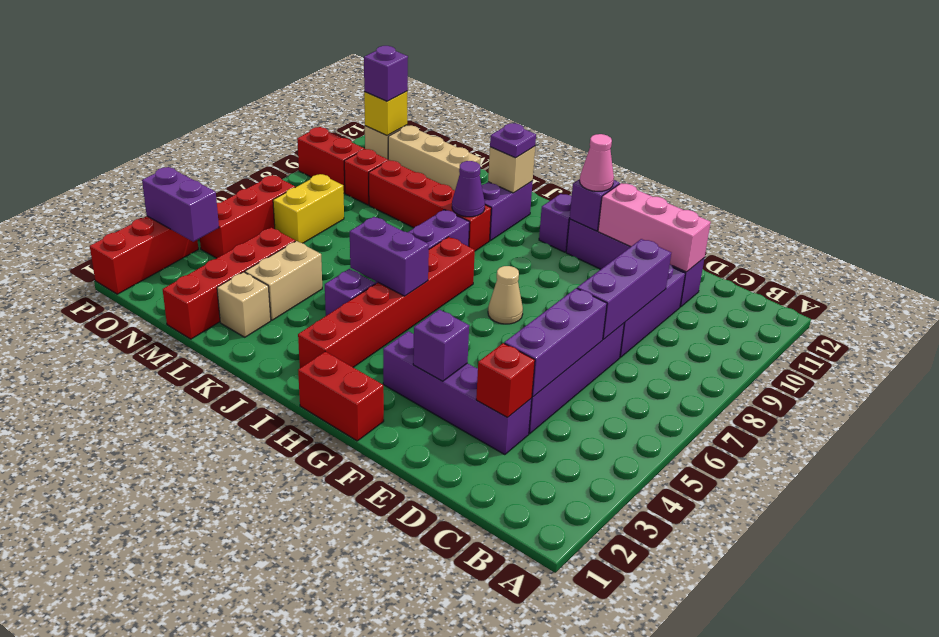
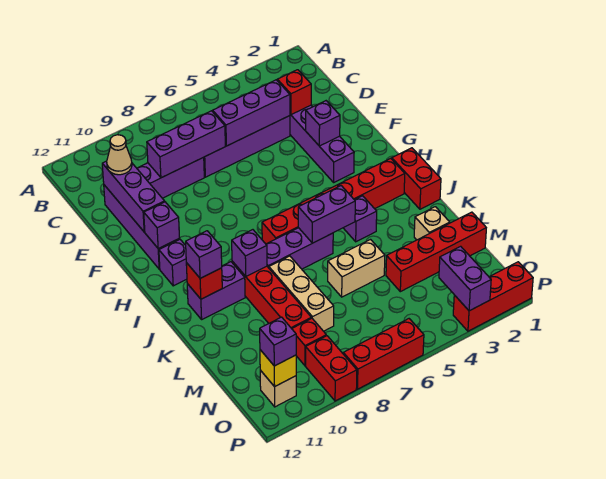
pink 1x3 brick [598,183,711,272] -> purple 1x3 brick [102,161,165,232]
red 1x2 brick [298,352,384,441] -> red 1x2 brick moved to [392,148,441,209]
tan 1x1 cone [488,266,523,324] -> tan 1x1 cone moved to [107,135,132,175]
pink 1x1 cone [580,134,614,191] -> none
purple 1x2 brick [350,217,429,296] -> purple 1x2 brick turned to [298,186,355,243]
purple 1x1 cone [452,161,485,217] -> purple 1x1 brick [232,230,267,276]
tan 1x1 brick [488,146,535,193] -> red 1x1 brick [186,263,222,299]
purple 1x1 plate [490,123,536,158] -> purple 1x1 brick [186,231,222,278]
tan 1x2 brick [245,241,322,320] -> tan 1x2 brick moved to [328,240,385,297]
tan 1x3 brick [388,125,481,190] -> tan 1x3 brick moved to [269,256,334,331]
yellow 1x2 brick [273,174,344,243] -> none
red 1x3 brick [200,175,295,258] -> red 1x3 brick moved to [343,319,424,389]

